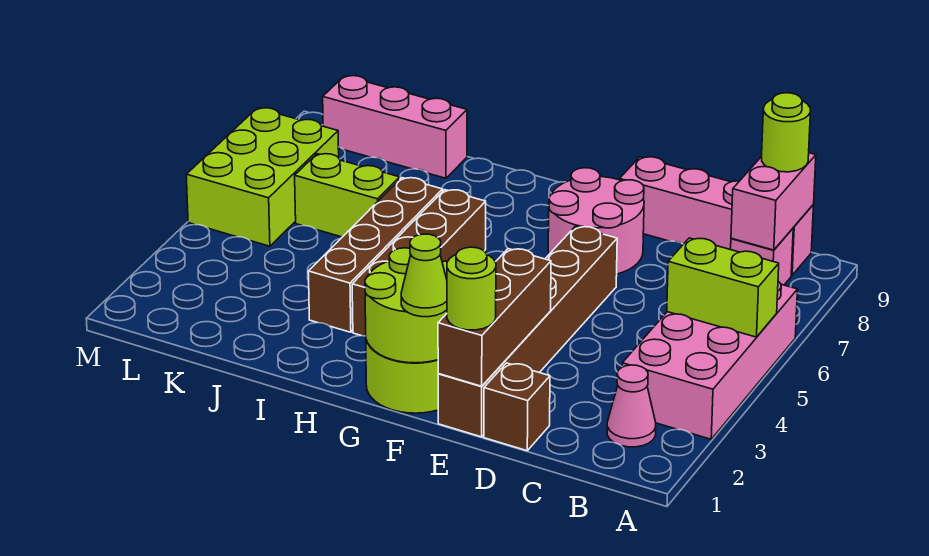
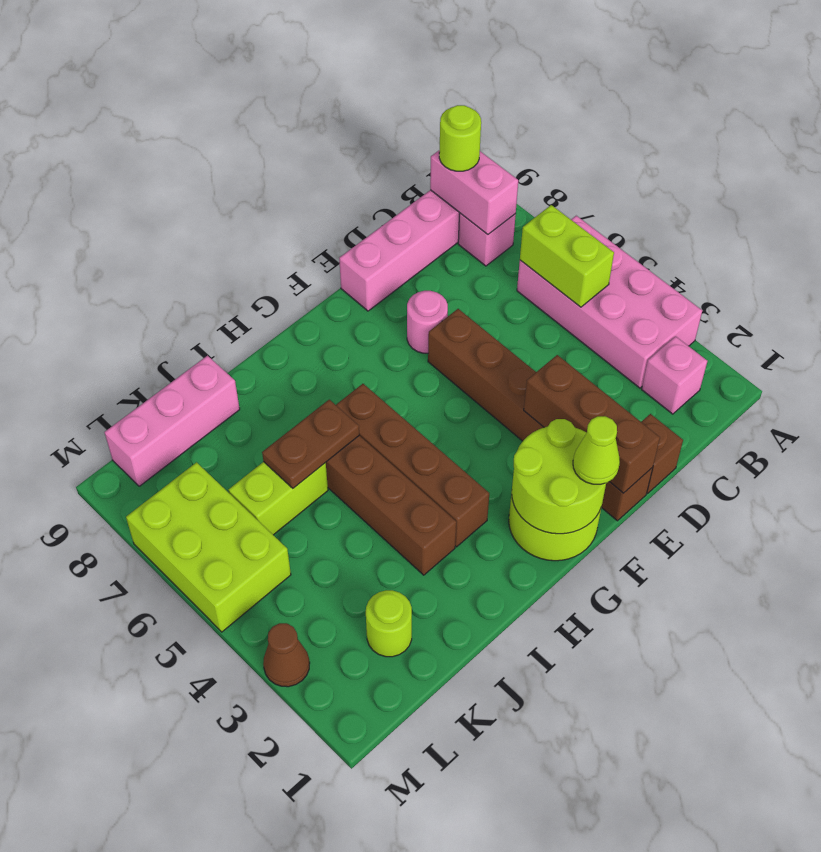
lime 1x2 brick [667,238,779,337] -> lime 1x2 brick turned to [520,205,614,307]
pink 1x1 cone [607,365,656,447] -> pink 1x1 brick [642,336,707,414]
lime 1x1 round brick [447,247,496,330] -> lime 1x1 round brick moved to [366,590,412,657]
pink 2x2 round brick [548,168,644,274] -> pink 1x1 round brick [407,291,448,353]
none -> brown 1x2 plate [262,400,359,488]
none -> brown 1x1 cone [263,623,310,687]

